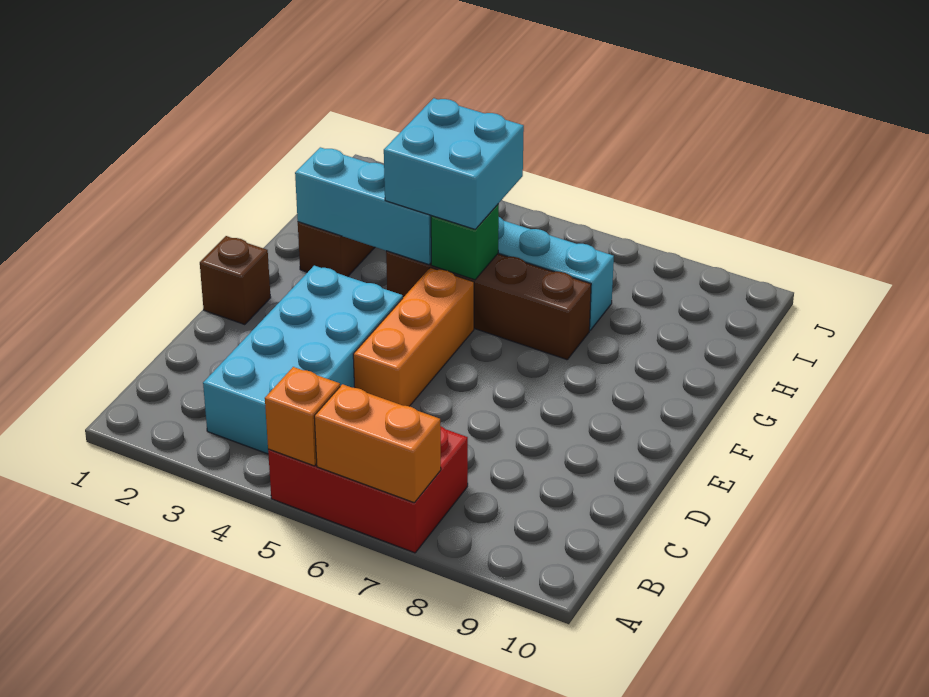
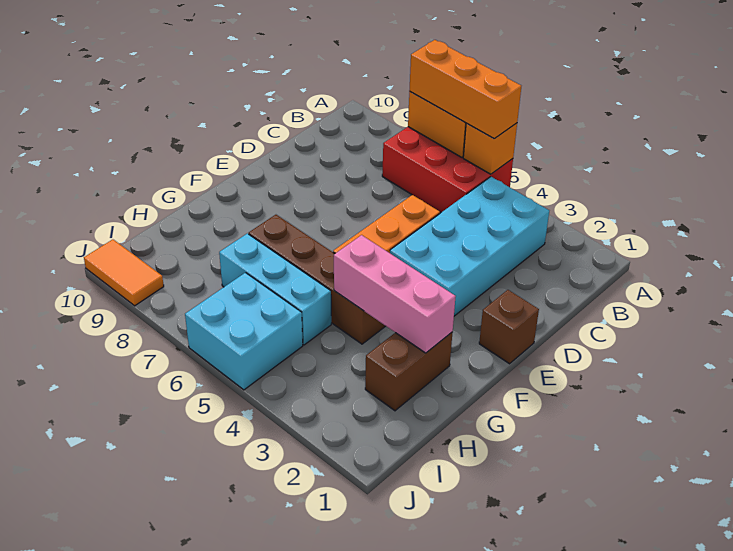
none -> orange 1x3 brick [409,40,521,139]
cyan 1x3 brick [295,147,431,265] -> pink 1x3 brick [334,235,456,353]
cyan 2x2 brick [384,98,524,229] -> cyan 2x2 brick moved to [185,273,303,390]
green 1x1 brick [431,204,499,280] -> none
none -> orange 1x2 tile [84,240,164,306]

